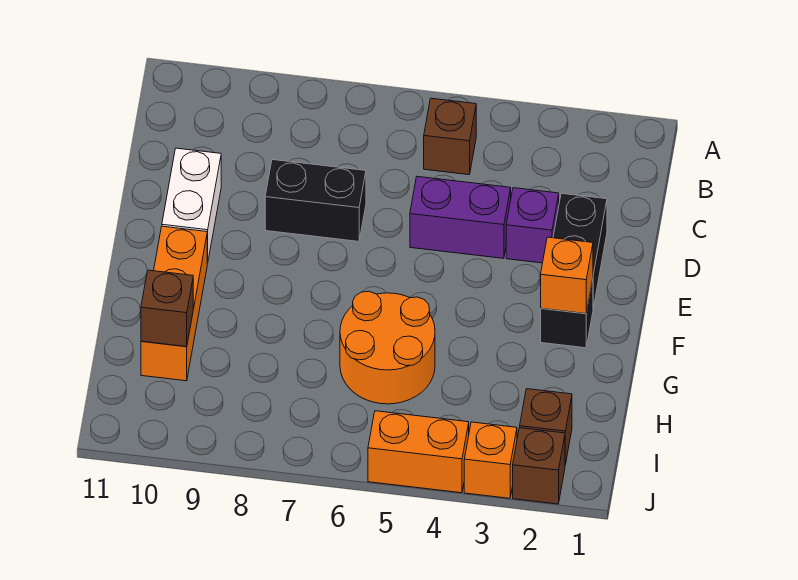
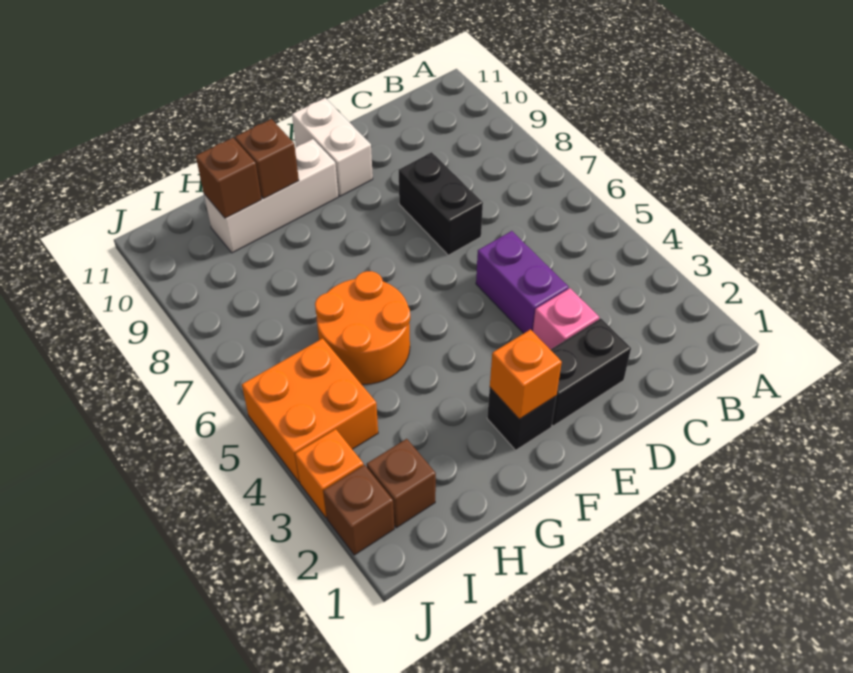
brown 1x1 brick [424,98,476,175] -> brown 1x1 brick moved to [235,119,299,199]
purple 1x1 brick [506,188,559,263] -> pink 1x1 brick [533,288,599,349]
white 1x2 brick [162,148,221,263] -> white 1x2 brick turned to [292,98,373,196]
orange 1x3 brick [141,226,207,381] -> white 1x3 brick [204,139,338,253]
orange 1x2 brick [368,411,469,493] -> orange 2x2 brick [242,338,378,482]

